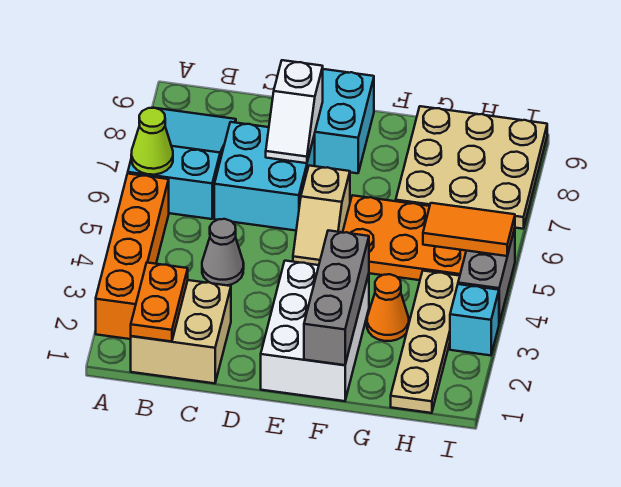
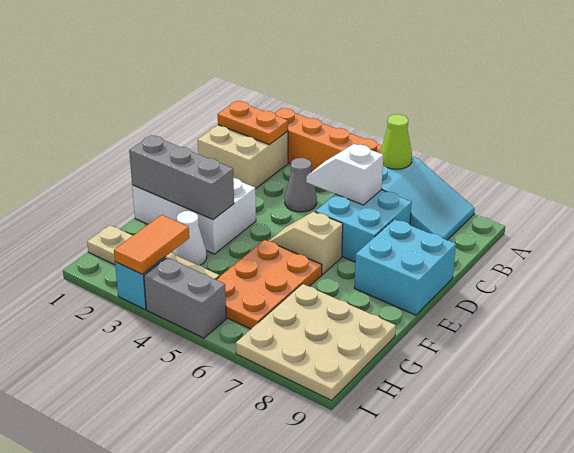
white 1x2 slope [266,60,323,163] -> white 1x2 slope moved to [306,144,383,205]
orange 1x1 cone [367,274,409,341] -> white 1x1 cone [172,211,207,265]
orange 1x2 tile [423,203,515,256] -> orange 1x2 tile moved to [114,215,189,274]

